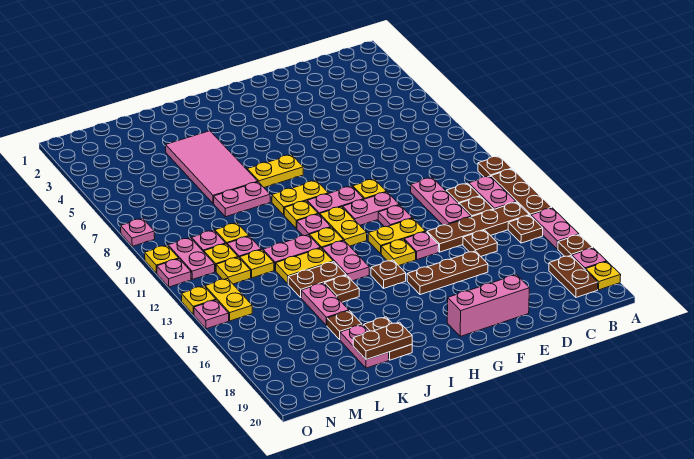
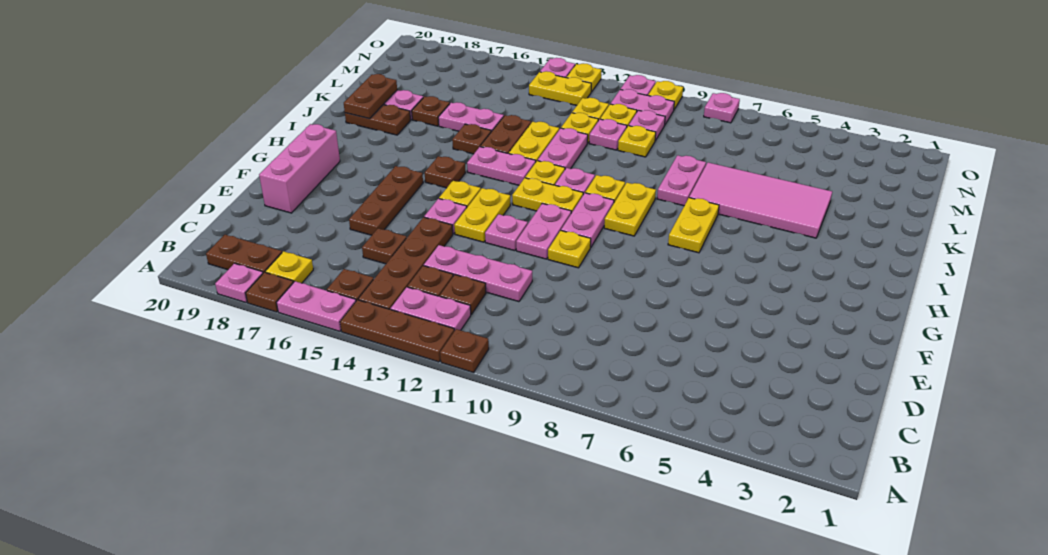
yellow 1x1 plate [586,262,621,290] -> yellow 1x1 plate moved to [265,251,313,283]

